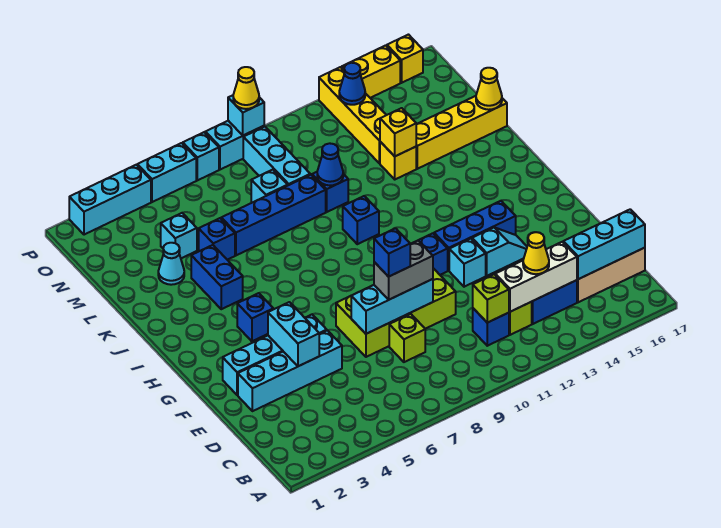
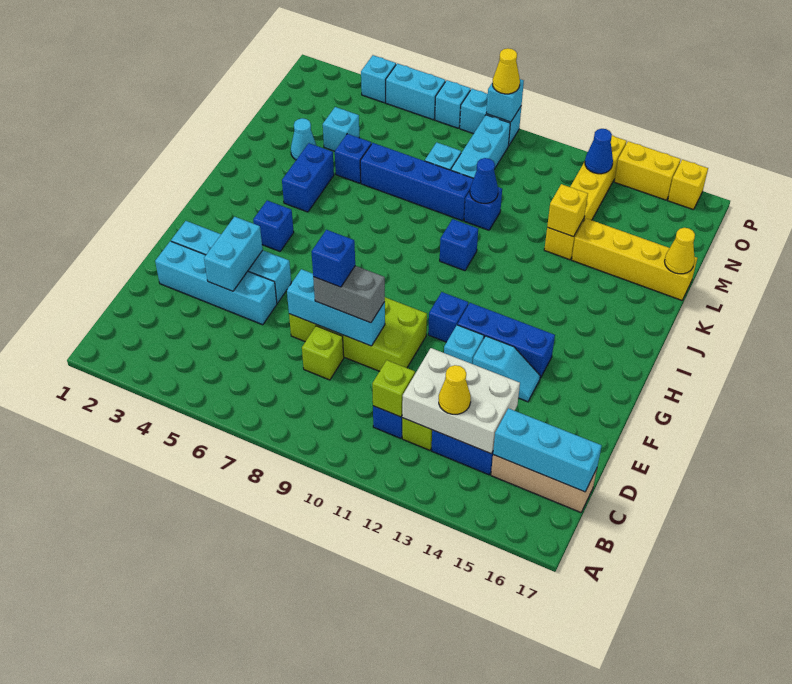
white 1x3 brick [495,242,577,312] -> white 2x3 brick [402,348,520,454]
cyan 1x3 brick [69,165,151,235] -> cyan 1x1 brick [361,55,396,103]

